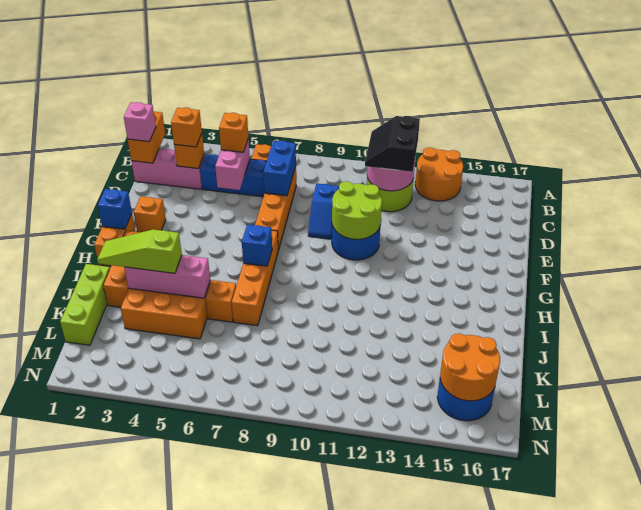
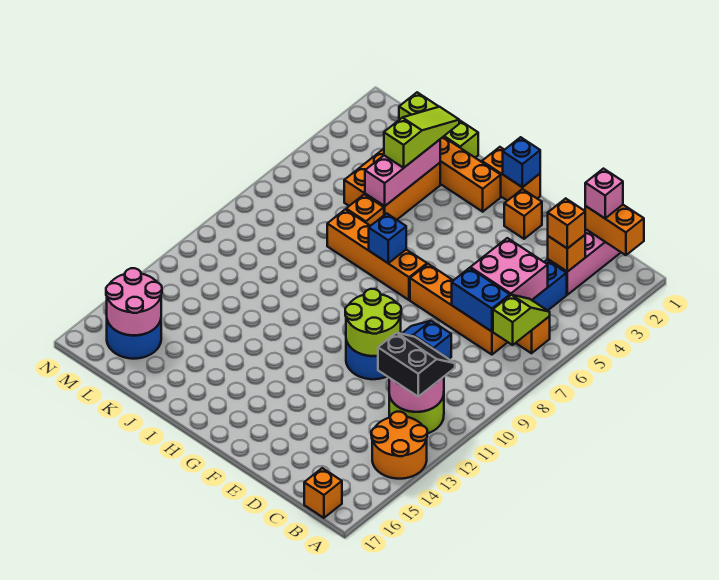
none -> lime 1x2 slope [493,295,550,345]
pink 1x2 brick [215,138,250,190] -> pink 2x2 brick [470,238,548,300]
orange 1x1 brick [219,113,248,152] -> orange 1x1 brick moved to [304,468,342,518]
orange 2x2 round brick [440,333,500,401] -> pink 2x2 round brick [106,268,162,335]

